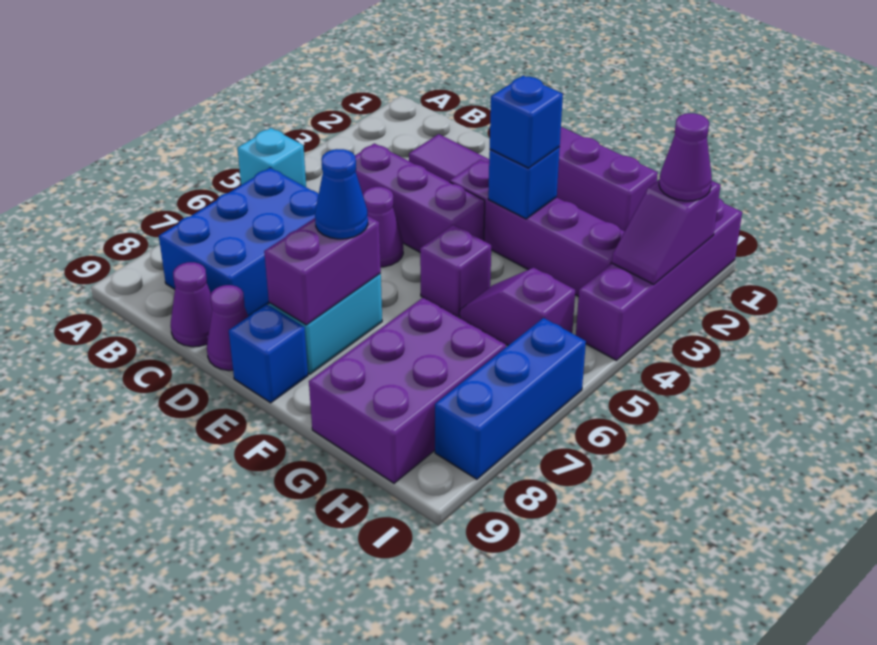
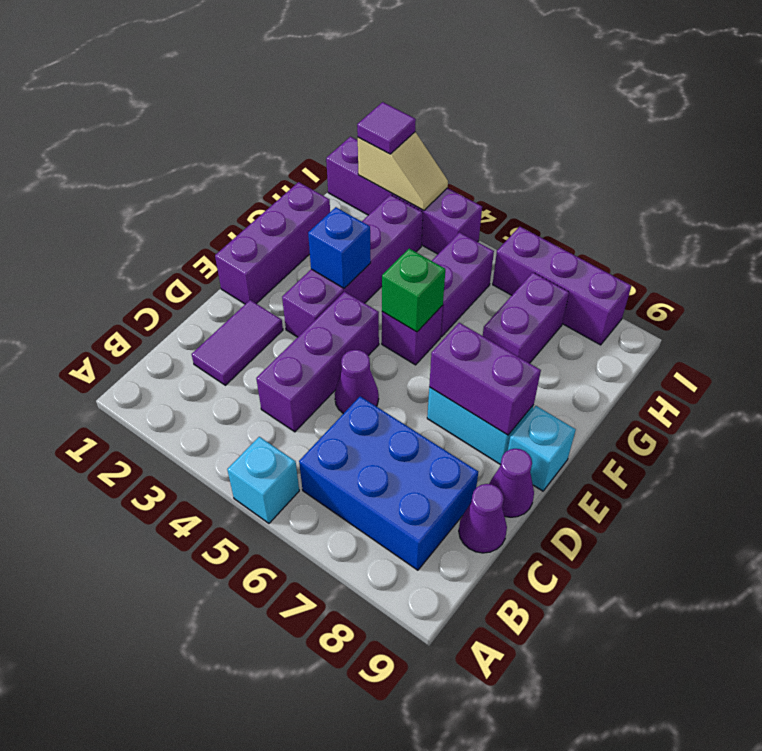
blue 1x1 cone [315,149,368,239] -> none
blue 1x1 brick [229,304,308,403] -> cyan 1x1 brick [508,406,576,491]
blue 1x1 brick [490,76,563,168] -> none
none -> green 1x1 brick [382,249,445,332]
purple 1x2 slope [460,268,575,346] -> purple 1x2 brick [432,232,494,337]
purple 2x3 brick [309,298,506,483] -> purple 1x2 brick [483,273,569,363]
purple 1x2 slope [612,180,721,284] -> tan 1x2 slope [358,132,448,211]
purple 1x1 cone [659,113,712,201] -> purple 1x1 tile [357,102,416,154]
blue 1x3 brick [435,318,586,479] -> purple 1x3 brick [493,227,631,345]

